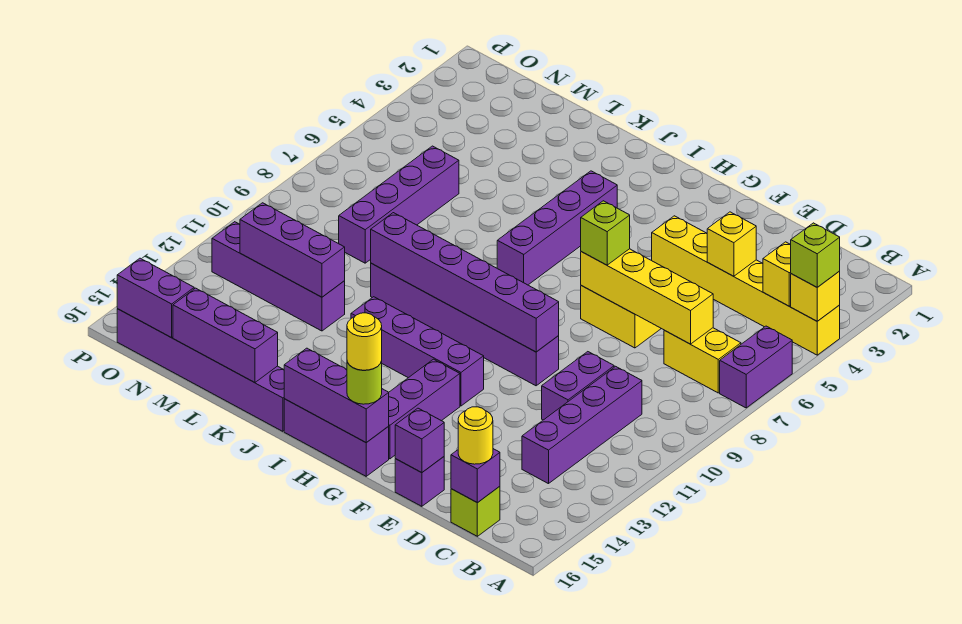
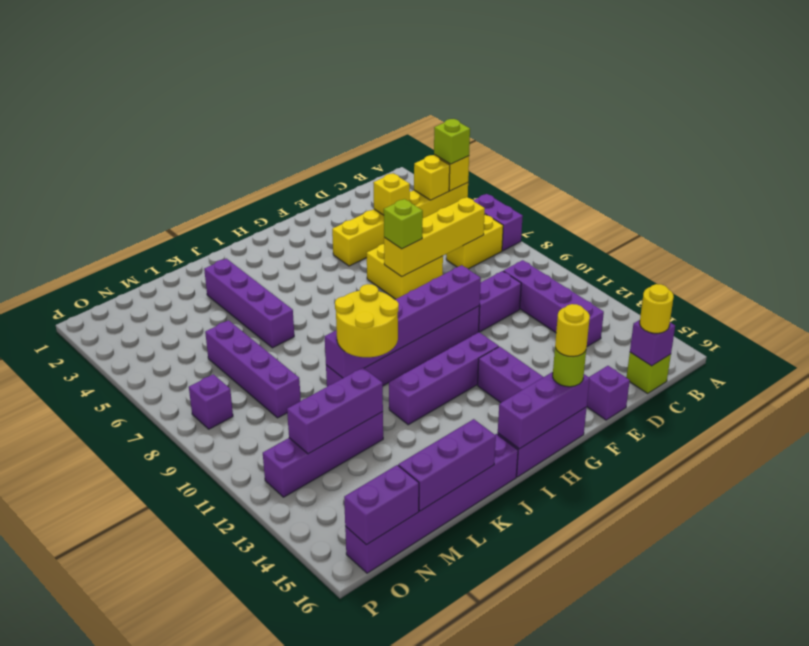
purple 1x2 brick [542,352,614,420] -> purple 1x2 brick turned to [479,271,521,332]
purple 1x1 brick [395,408,444,473] -> purple 1x1 brick moved to [189,374,233,429]
purple 1x4 brick [497,171,617,285] -> purple 1x4 brick moved to [204,259,294,348]
none -> yellow 2x2 round brick [335,284,399,357]

